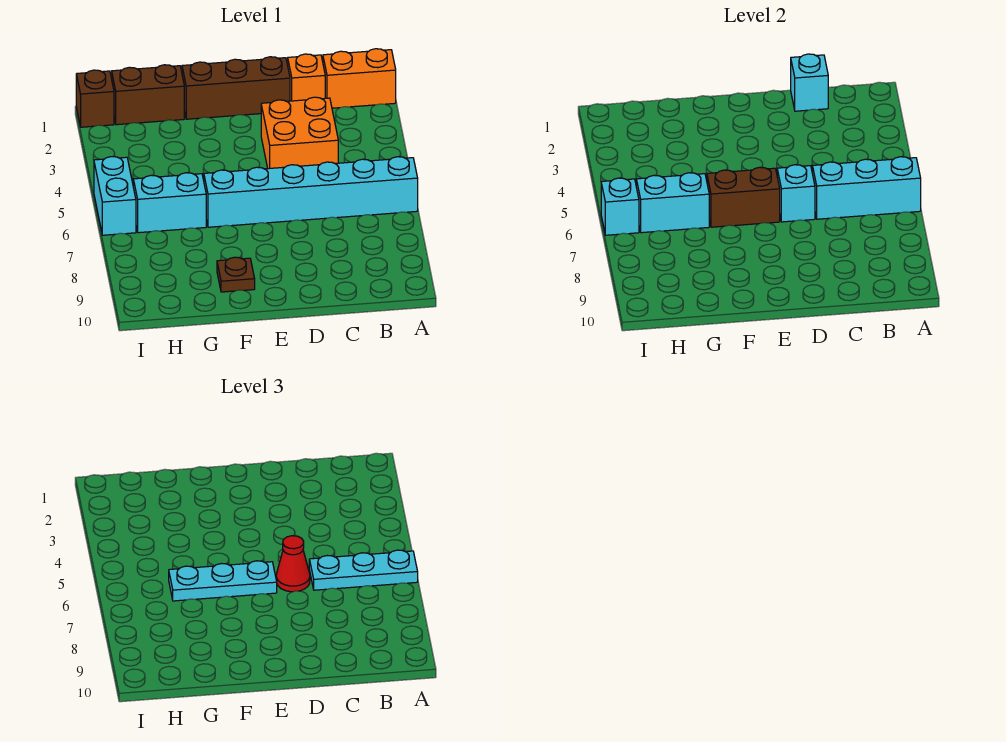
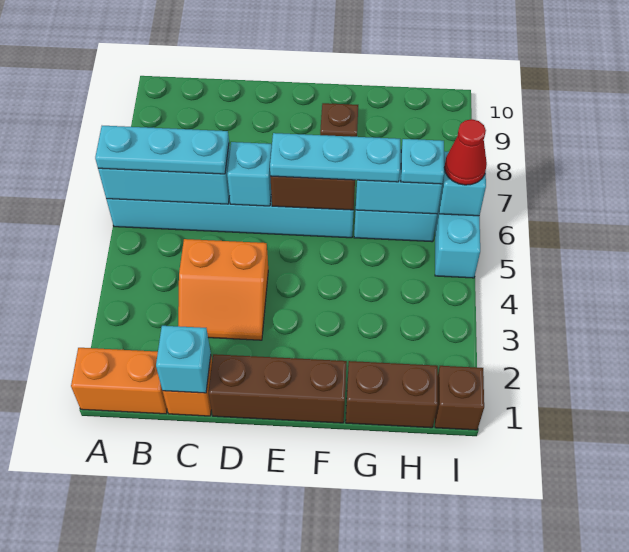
orange 2x2 brick [261,97,338,169] -> orange 2x2 slope [178,239,268,340]
red 1x1 cone [276,536,310,592] -> red 1x1 cone moved to [444,119,487,185]
none -> cyan 1x1 plate [401,139,444,184]

